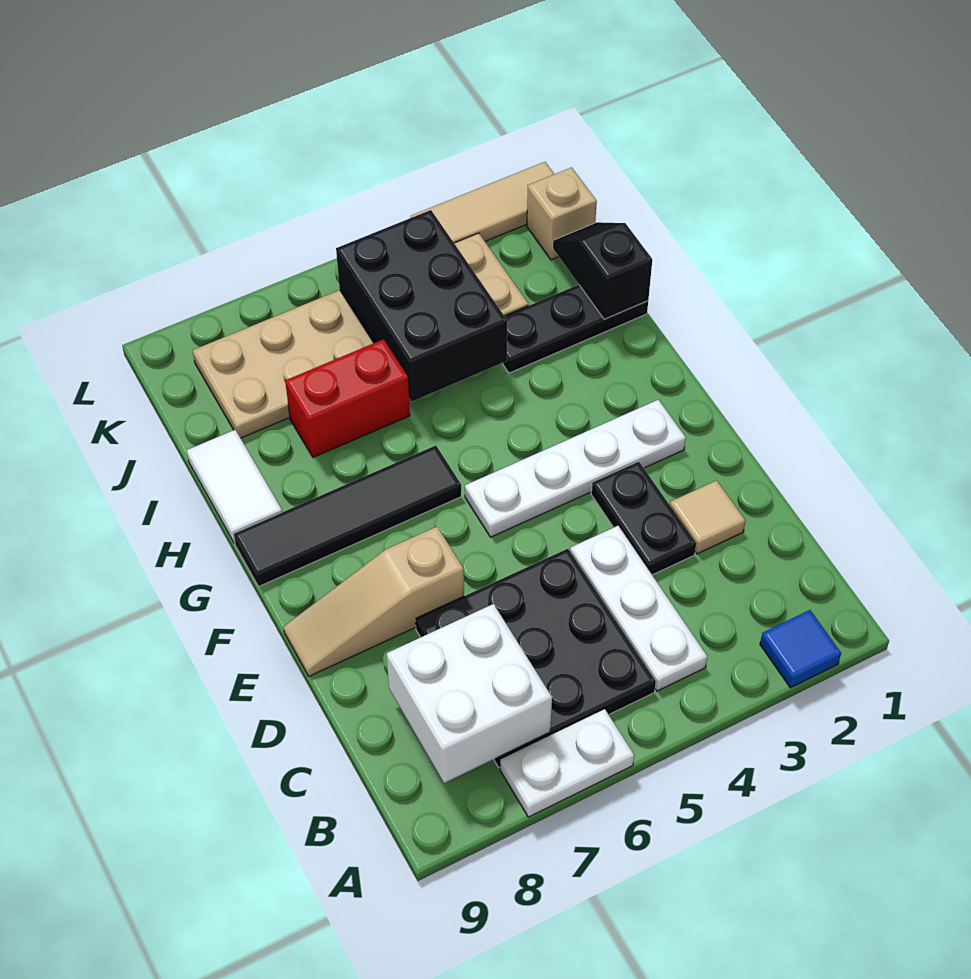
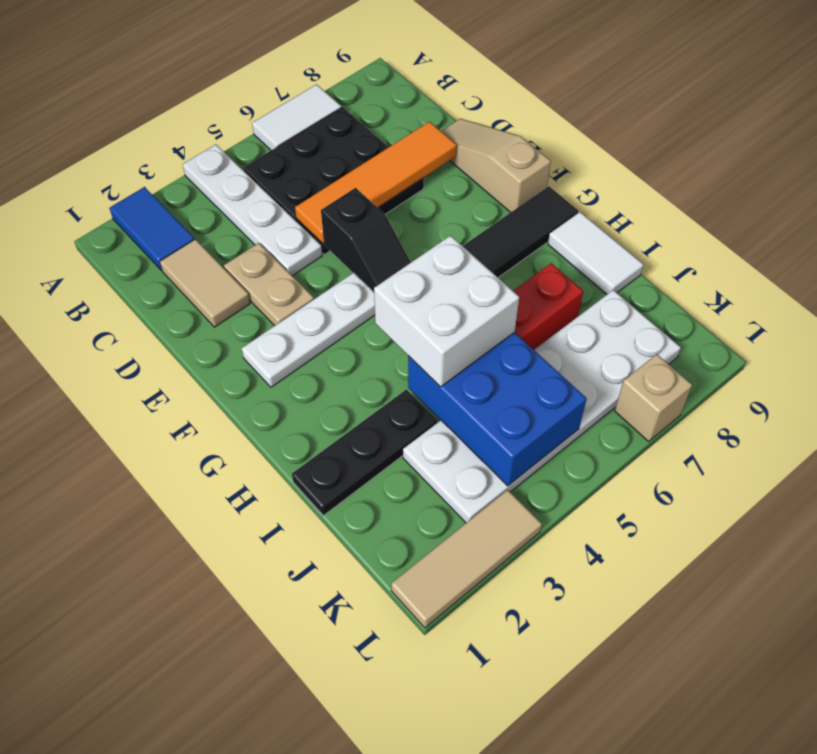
blue 1x1 tile [760,610,841,688] -> blue 1x2 tile [109,187,194,271]
white 1x2 plate [500,709,634,817] -> white 1x2 tile [252,84,341,150]
white 1x3 plate [570,526,707,691] -> white 1x4 plate [183,145,322,276]
white 2x2 brick [387,604,552,783] -> white 2x2 brick moved to [374,236,519,387]
tan 1x1 tile [670,480,746,554] -> tan 1x2 tile [160,239,250,327]
black 1x2 plate [591,461,696,575] -> tan 1x2 plate [224,243,314,326]
none -> orange 1x4 tile [295,122,457,243]
tan 1x3 slope [284,527,464,676] -> tan 1x3 slope turned to [441,119,551,212]
black 1x2 slope [553,222,652,319] -> black 1x2 slope moved to [321,188,411,292]
black 2x3 brick [336,210,507,402] -> blue 2x3 brick [408,332,587,486]
tan 2x6 plate [192,233,528,438] -> white 2x6 plate [403,290,681,523]
tan 1x1 brick [527,167,597,260] -> tan 1x1 brick moved to [615,354,692,442]

